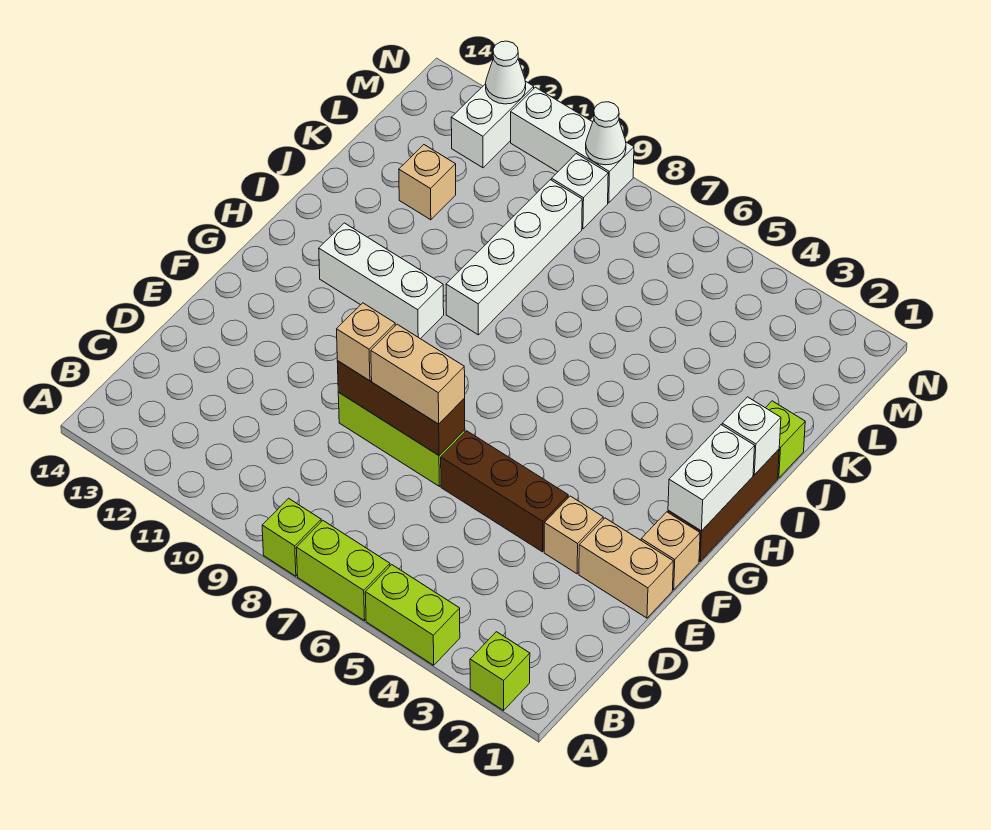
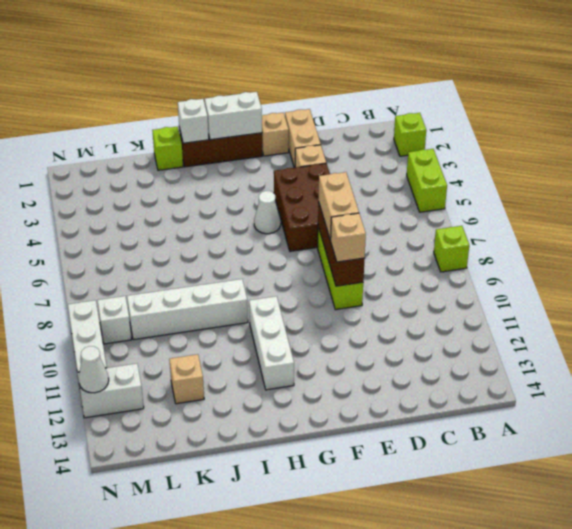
lime 1x2 brick [296,521,390,621] -> none
brown 1x3 brick [441,431,568,552] -> brown 2x3 brick [274,163,330,251]
white 1x1 cone [586,102,626,165] -> white 1x1 cone moved to [254,191,281,234]

